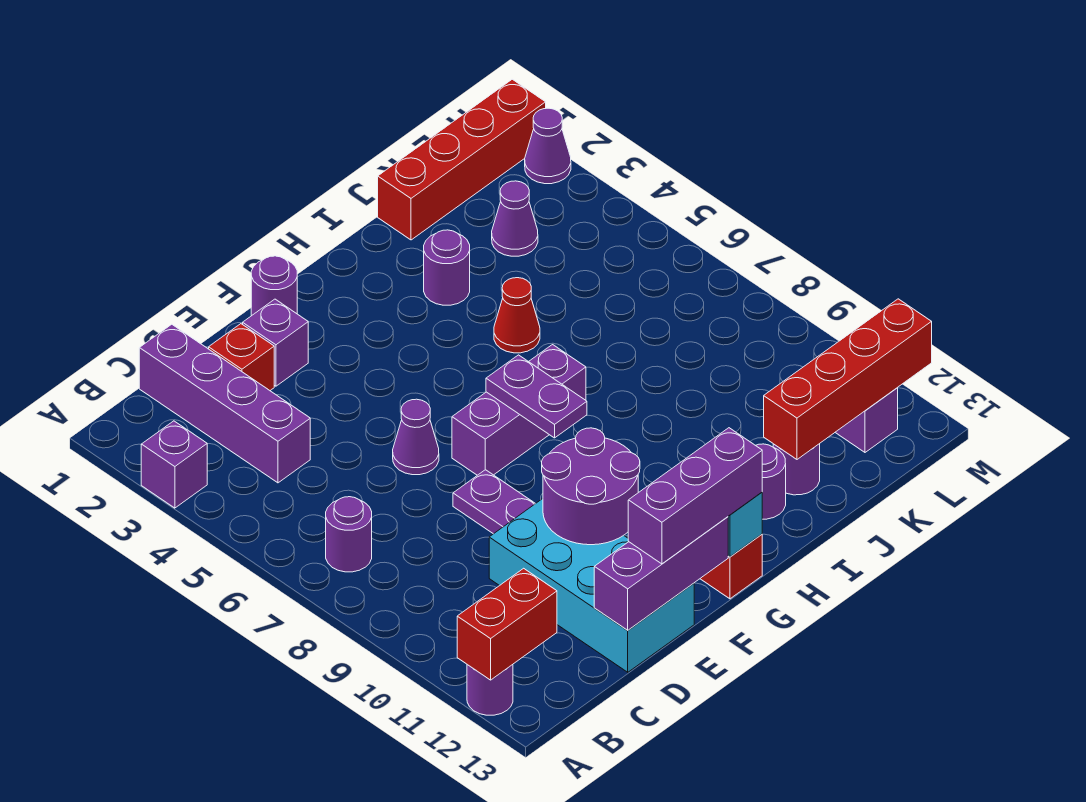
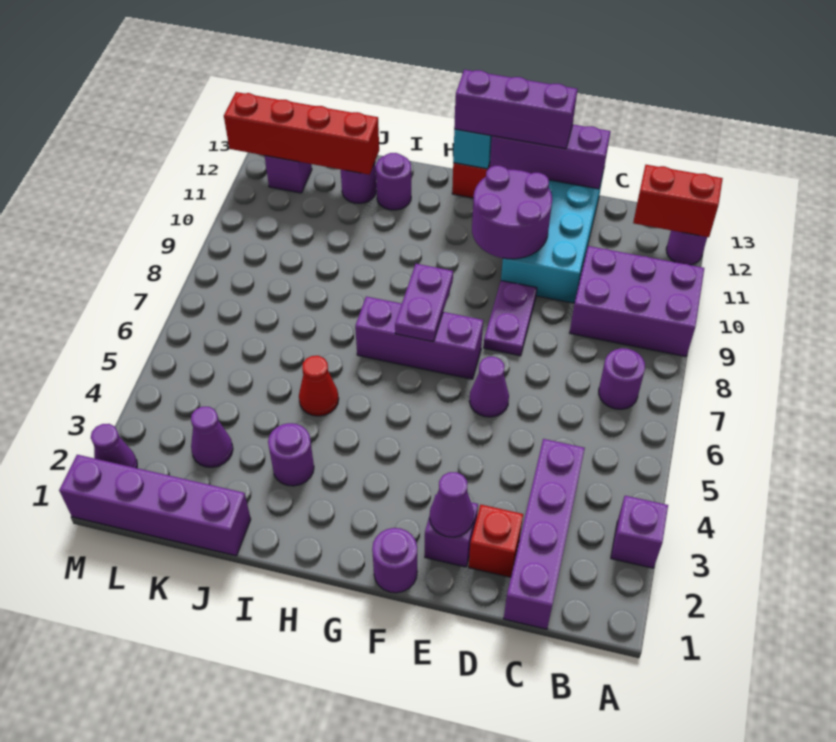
none -> purple 2x3 brick [570,246,704,357]
none -> purple 1x1 cone [430,472,474,537]
red 1x4 brick [378,79,546,240] -> purple 1x4 brick [59,455,251,556]

